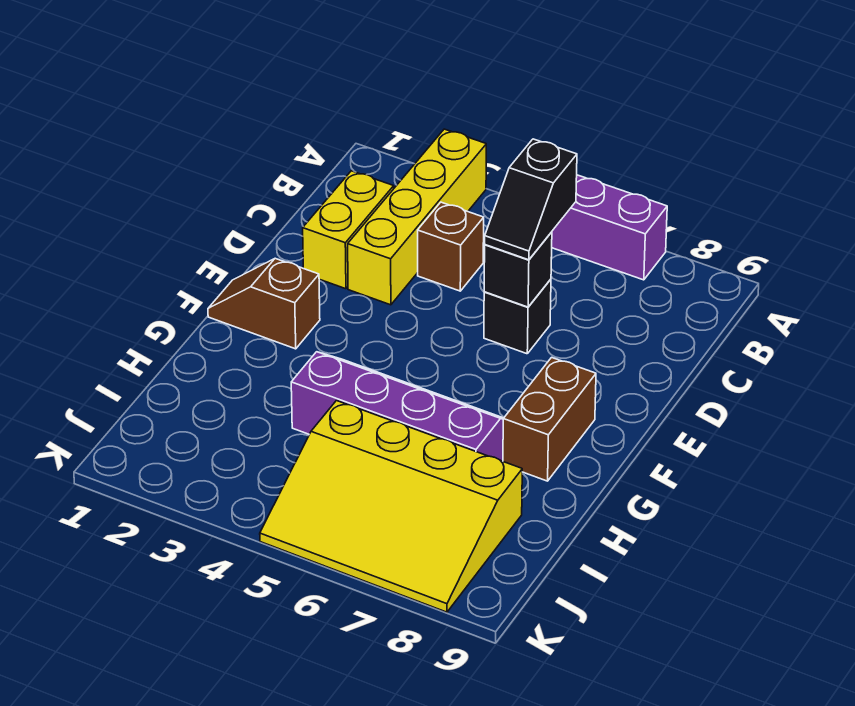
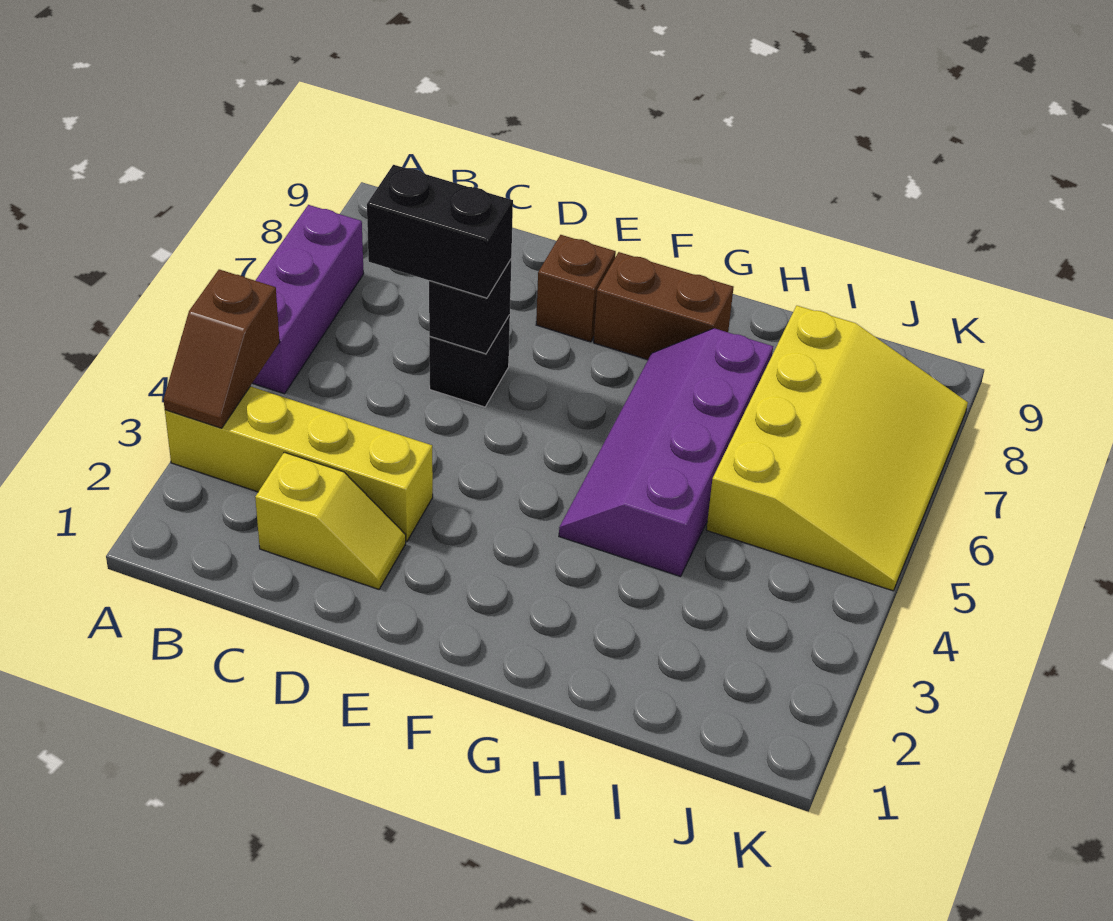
yellow 1x2 brick [303,171,394,289] -> yellow 1x2 slope [255,452,406,589]
brown 1x1 brick [418,202,484,291] -> brown 1x1 brick moved to [536,235,616,342]
black 1x2 slope [485,139,577,260] -> black 1x2 brick [367,165,513,298]
brown 1x2 slope [208,258,320,349] -> brown 1x2 slope moved to [164,269,280,428]

